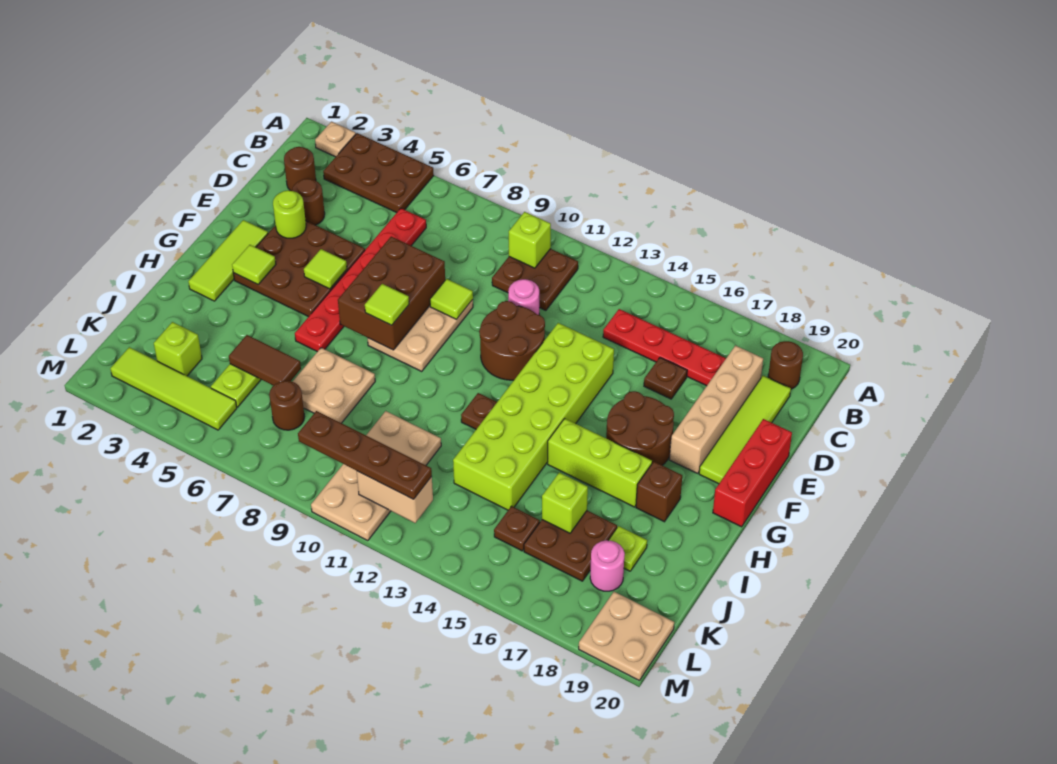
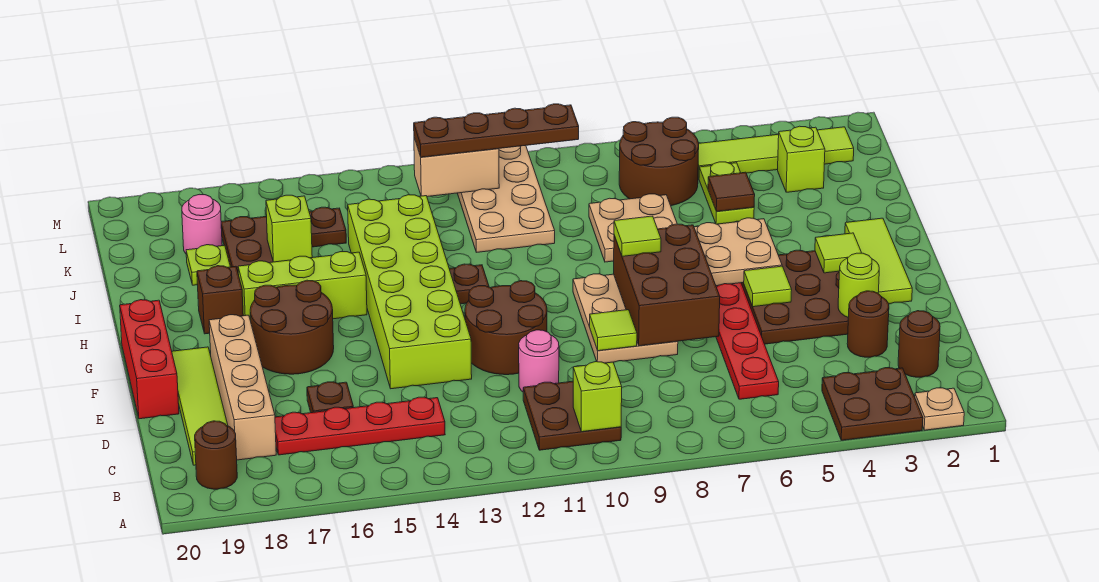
brown 2x3 plate [323,133,434,213] -> brown 2x2 plate [822,368,923,440]
brown 1x2 tile [229,335,301,386] -> brown 1x1 tile [708,172,755,211]
brown 1x1 round brick [269,381,304,430] -> brown 2x2 round brick [619,117,699,206]
tan 2x2 plate [579,592,674,680] -> tan 2x2 plate moved to [694,218,782,286]

